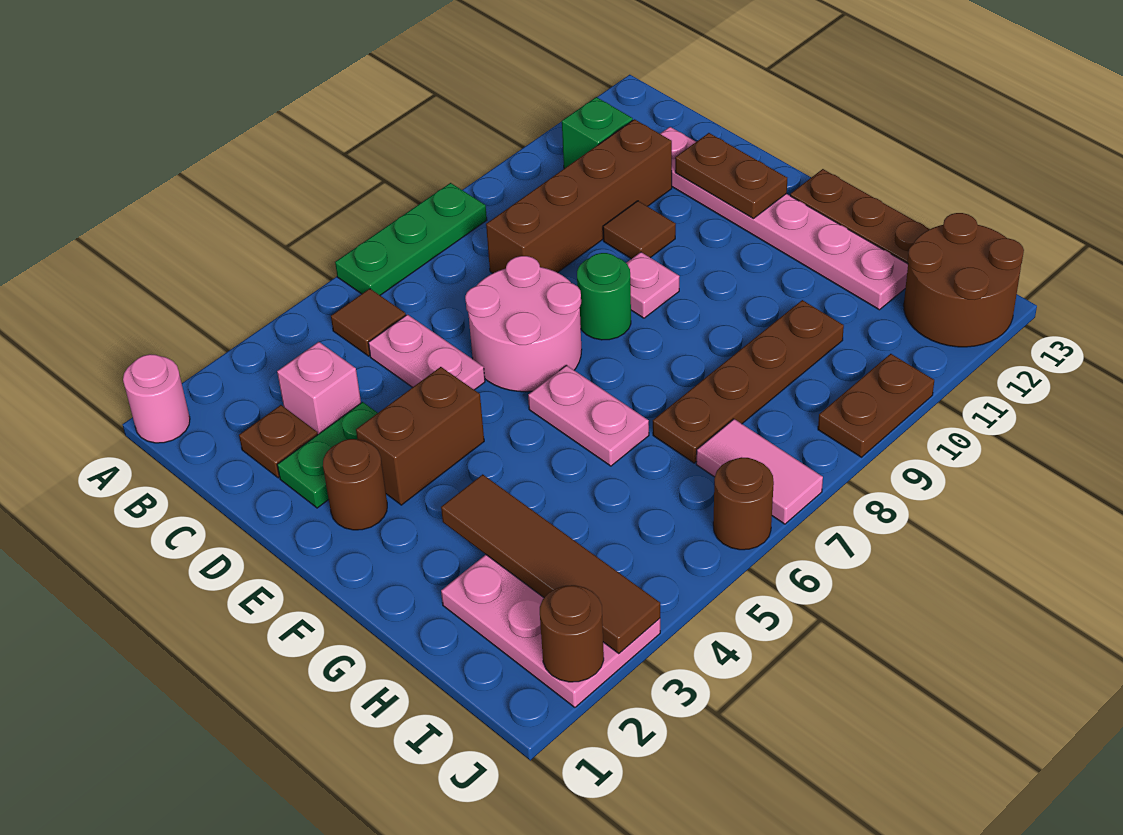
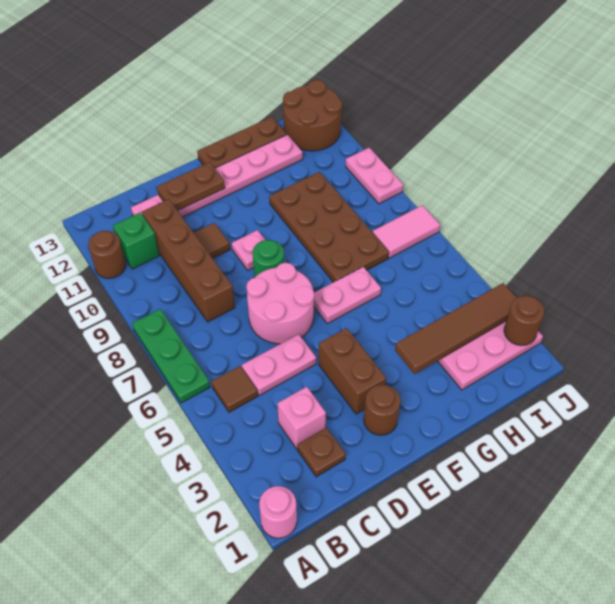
green 1x2 plate [277,402,377,508] -> none
brown 1x4 plate [653,300,844,463] -> brown 2x4 plate [269,172,389,282]
brown 1x1 round brick [713,457,774,550] -> brown 1x1 round brick moved to [88,231,126,279]
brown 1x2 plate [818,354,934,457] -> pink 1x2 plate [346,148,403,204]

